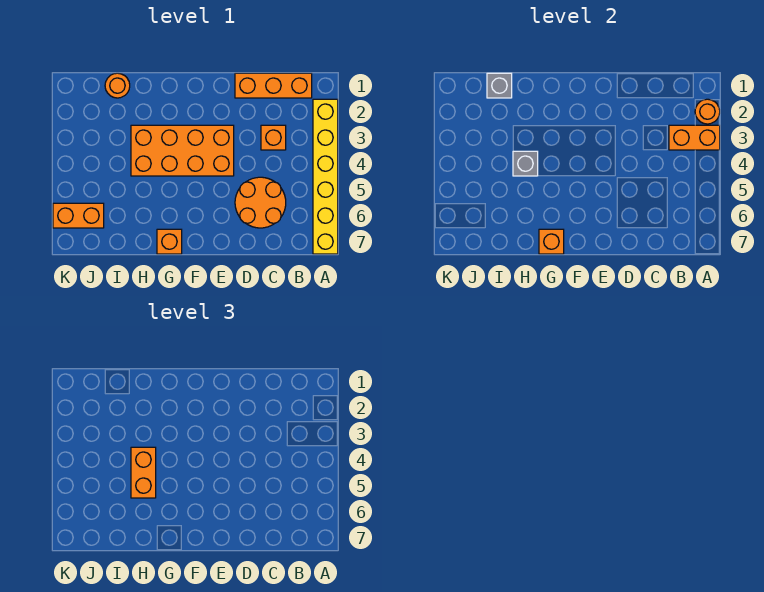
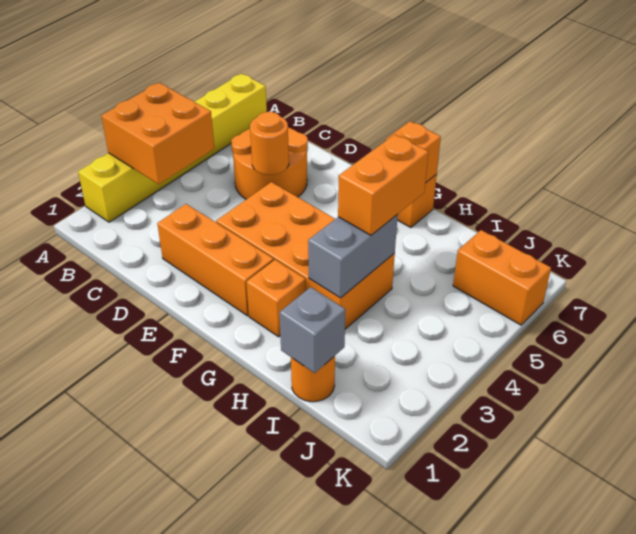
orange 1x1 round brick [695,99,720,124] -> orange 1x1 round brick moved to [250,112,289,175]
orange 1x2 brick [669,125,720,150] -> orange 2x2 brick [102,83,214,184]
orange 1x3 brick [235,73,312,98] -> orange 1x3 brick moved to [157,204,274,316]
orange 1x1 brick [261,125,286,150] -> orange 1x1 brick moved to [247,260,306,337]
grey 1x1 brick [513,151,538,176] -> grey 1x2 brick [308,215,398,298]

